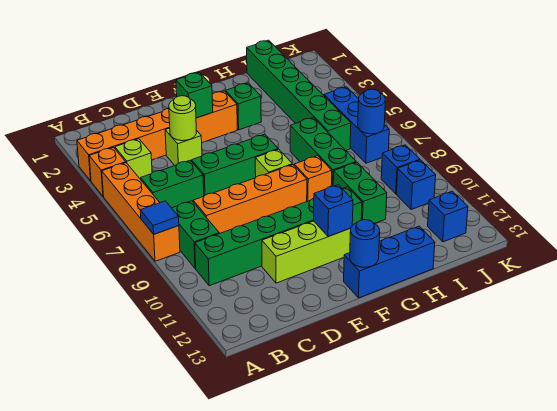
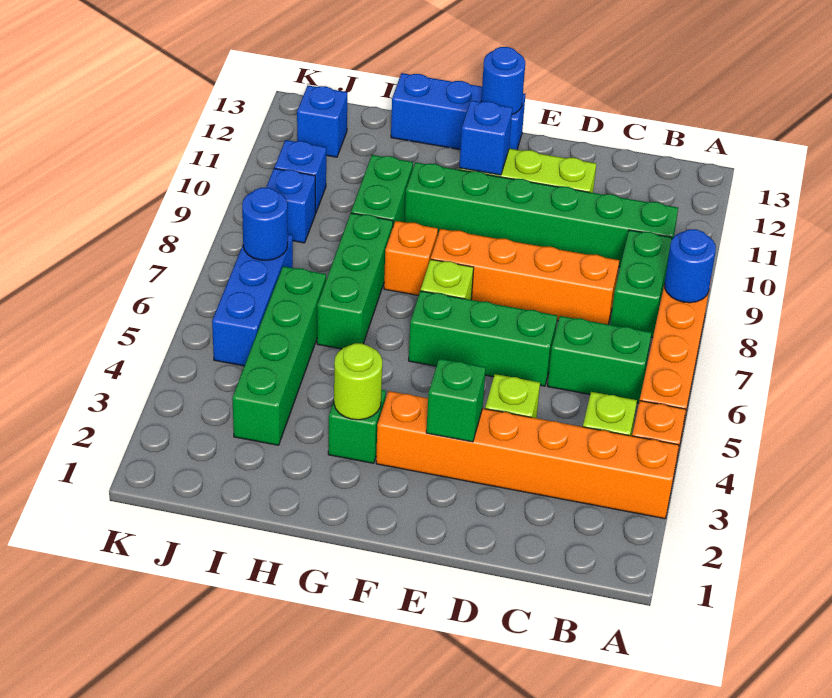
blue 1x1 tile [140,201,179,234] -> blue 1x1 round brick [665,229,716,303]
lime 1x1 round brick [169,96,196,141] -> lime 1x1 round brick moved to [334,343,382,420]
green 1x6 brick [247,40,351,150] -> green 1x4 brick [232,266,326,445]

